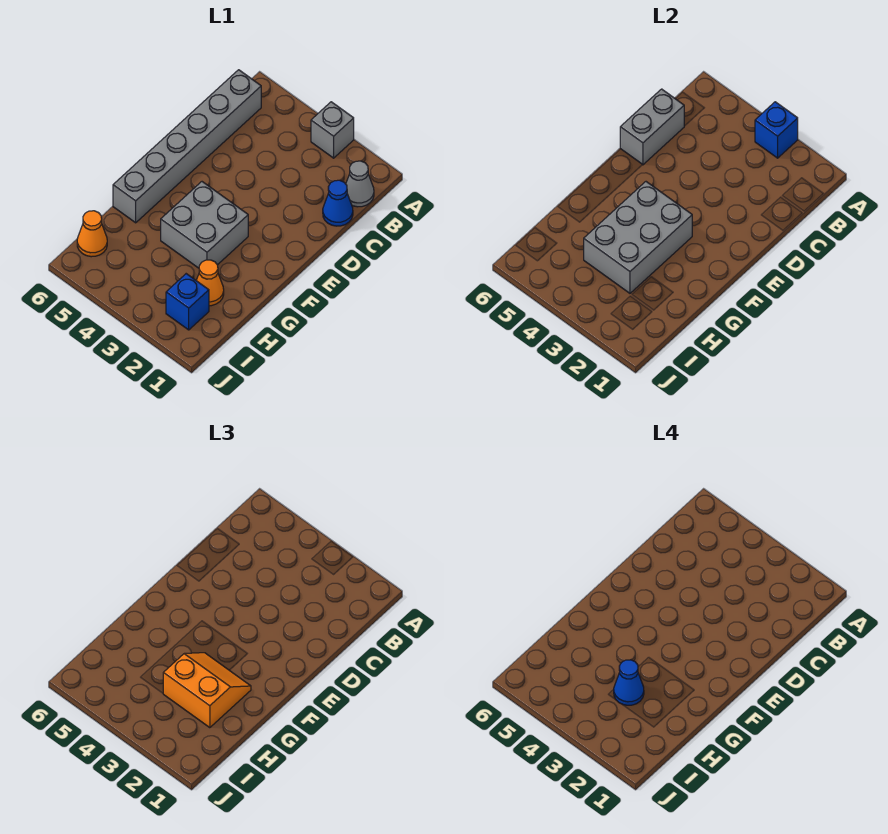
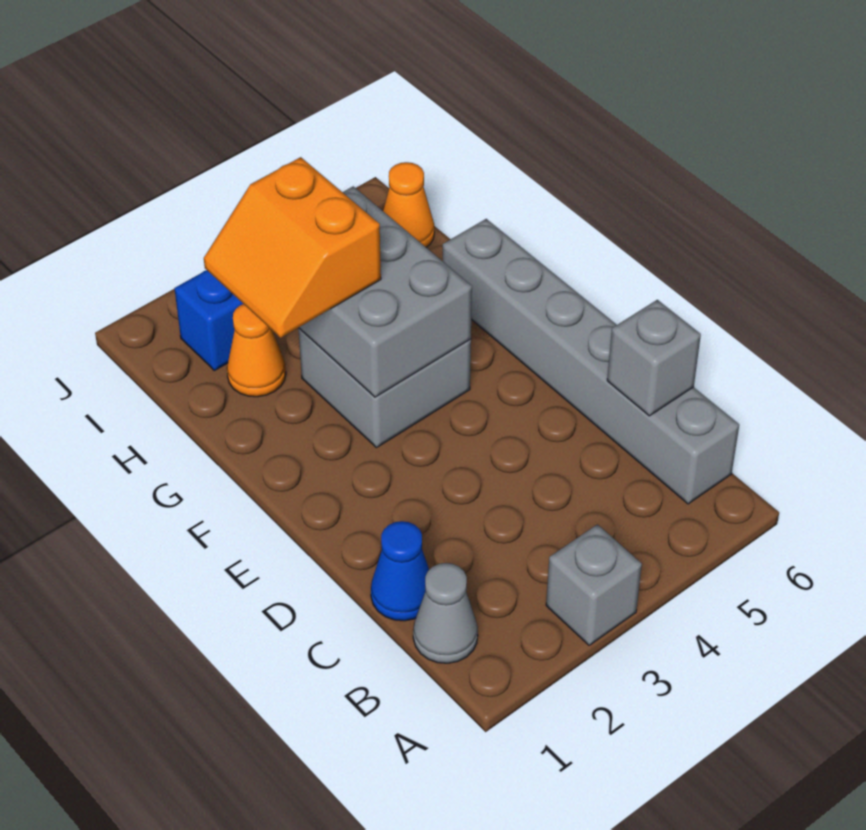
blue 1x1 brick [755,102,798,158] -> none
grey 1x2 brick [620,89,684,165] -> grey 1x1 brick [607,300,701,416]
orange 2x2 slope [163,653,251,728] -> orange 2x2 slope turned to [204,157,381,338]
blue 1x1 cone [614,660,644,705] -> none

